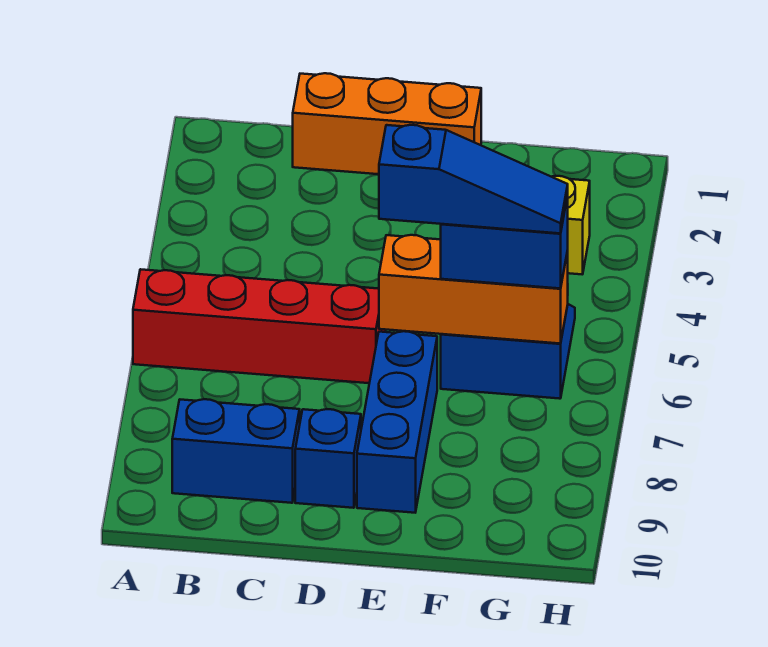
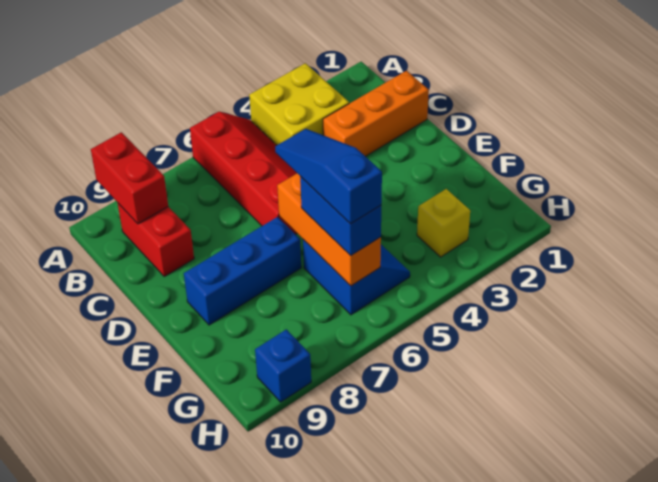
none -> yellow 2x2 brick [249,63,349,145]
none -> red 1x2 brick [91,132,168,224]
blue 1x2 brick [172,399,300,503] -> red 1x2 brick [118,203,194,277]
orange 1x3 brick [293,73,481,174] -> orange 1x3 brick turned to [323,71,429,156]
blue 1x1 brick [295,409,361,508] -> blue 1x1 brick moved to [255,329,311,402]
blue 1x3 slope [379,125,568,233] -> blue 1x3 slope turned to [275,129,382,224]

